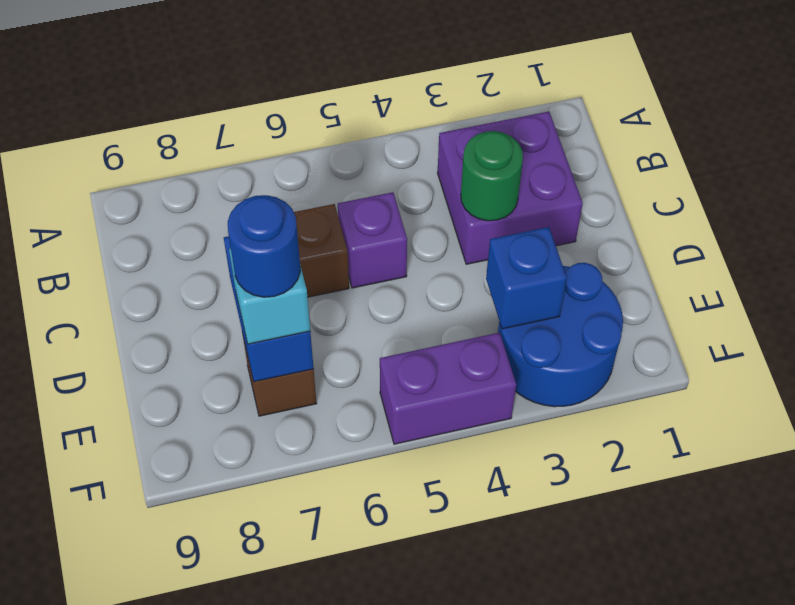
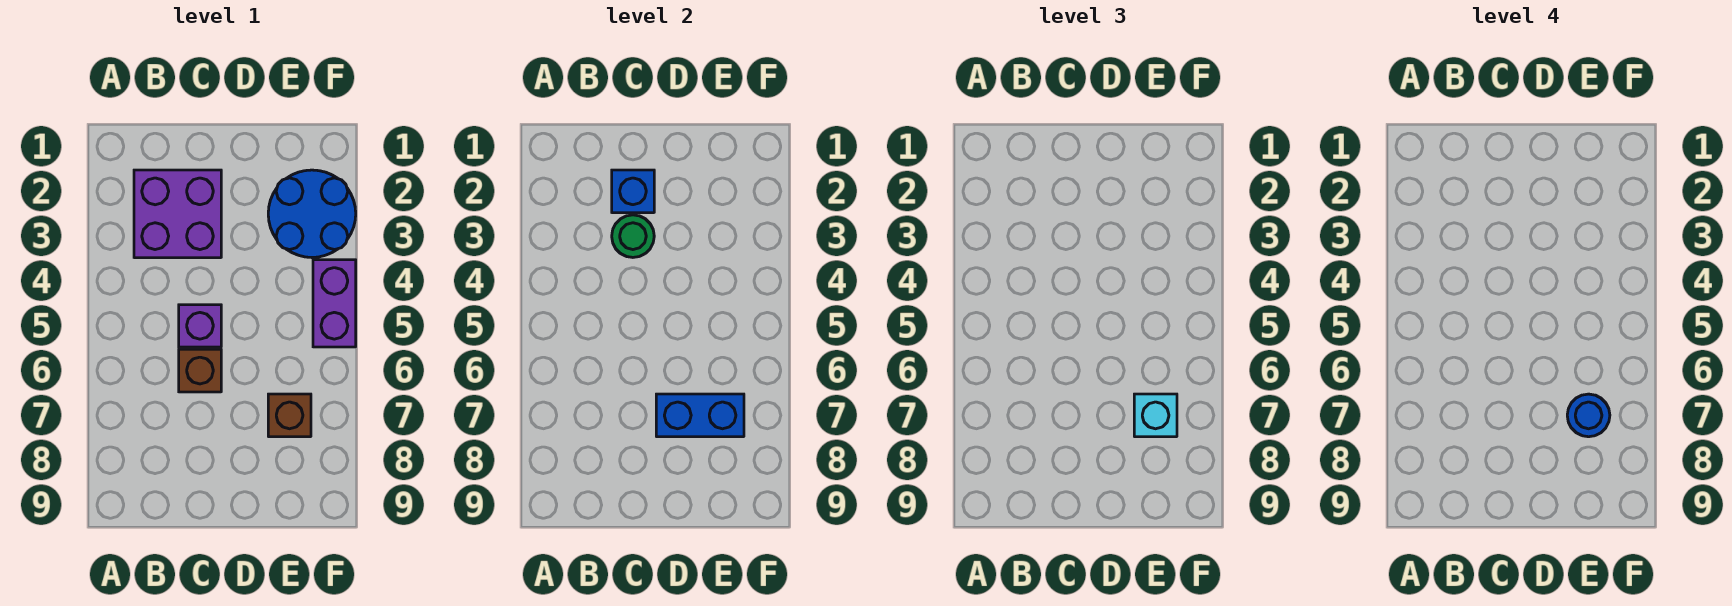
blue 1x1 brick [486,227,567,329] -> blue 1x1 brick moved to [612,170,654,213]

